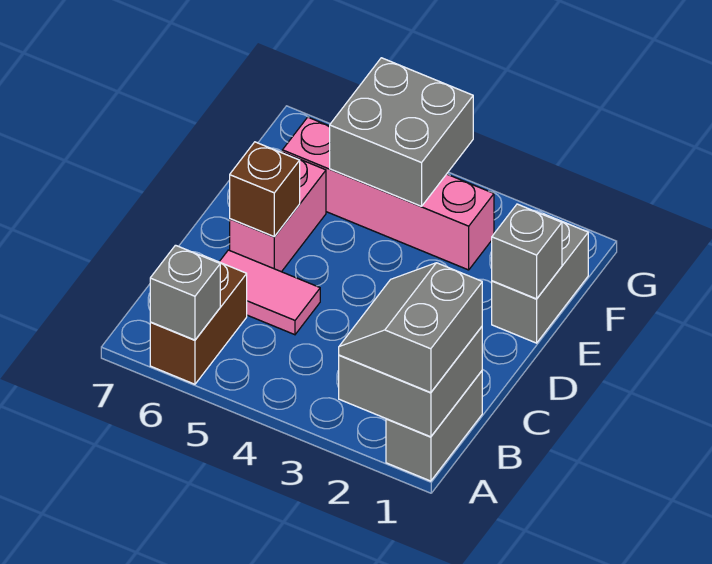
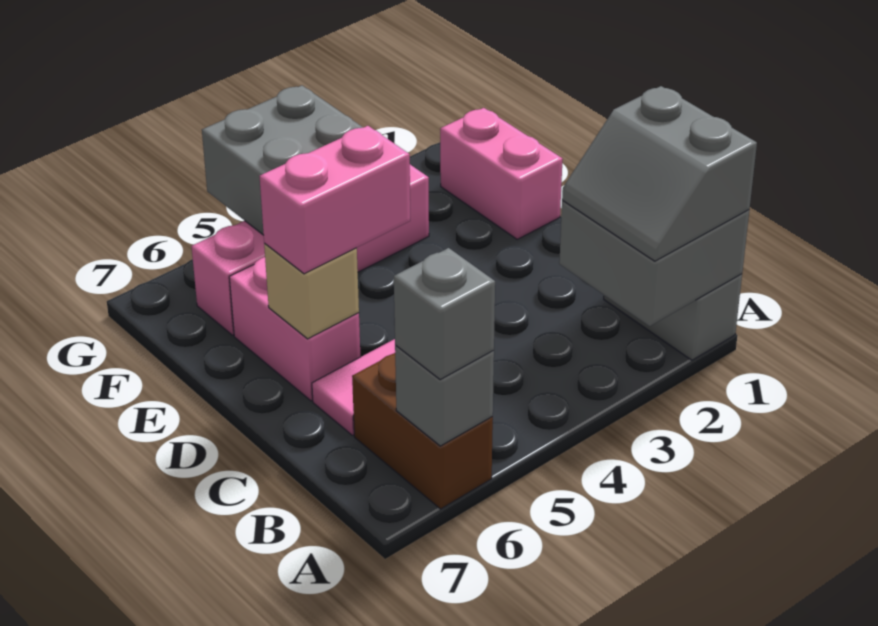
none -> pink 1x2 brick [260,126,410,274]
brown 1x1 brick [230,142,300,237] -> tan 1x1 brick [264,243,359,339]
grey 1x2 brick [492,214,588,343] -> pink 1x2 brick [440,108,563,239]
grey 1x1 brick [492,204,562,299] -> grey 1x1 brick moved to [394,248,495,380]

